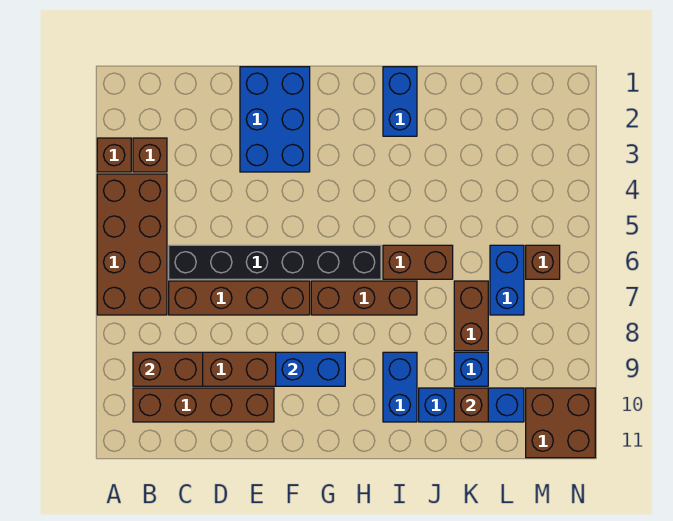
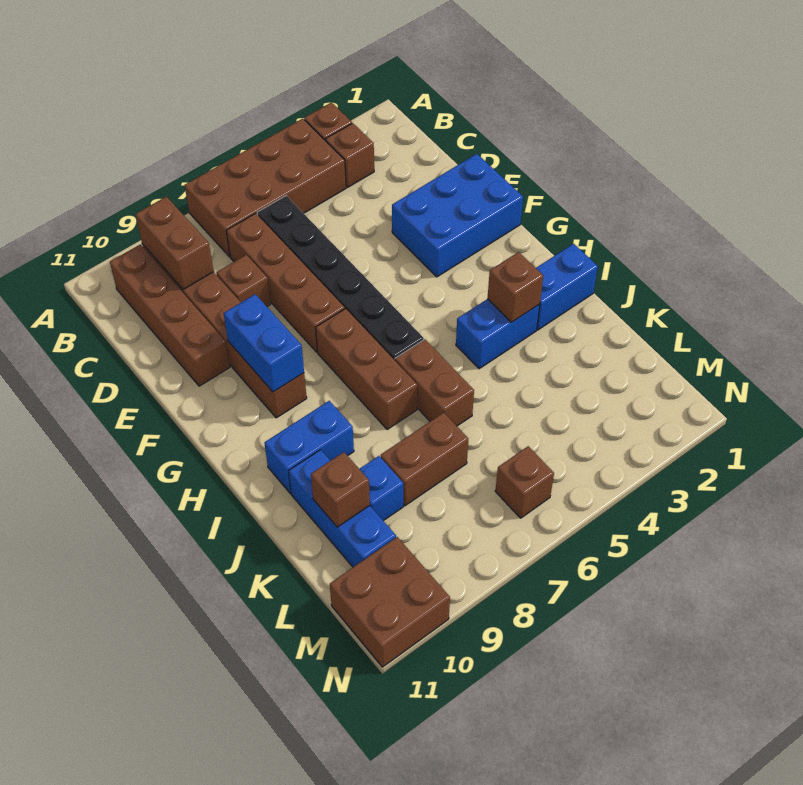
none -> brown 1x1 brick [216,255,271,307]
none -> brown 1x1 brick [487,252,543,322]
blue 1x2 brick [490,245,524,315] -> blue 1x2 brick moved to [456,299,540,369]

